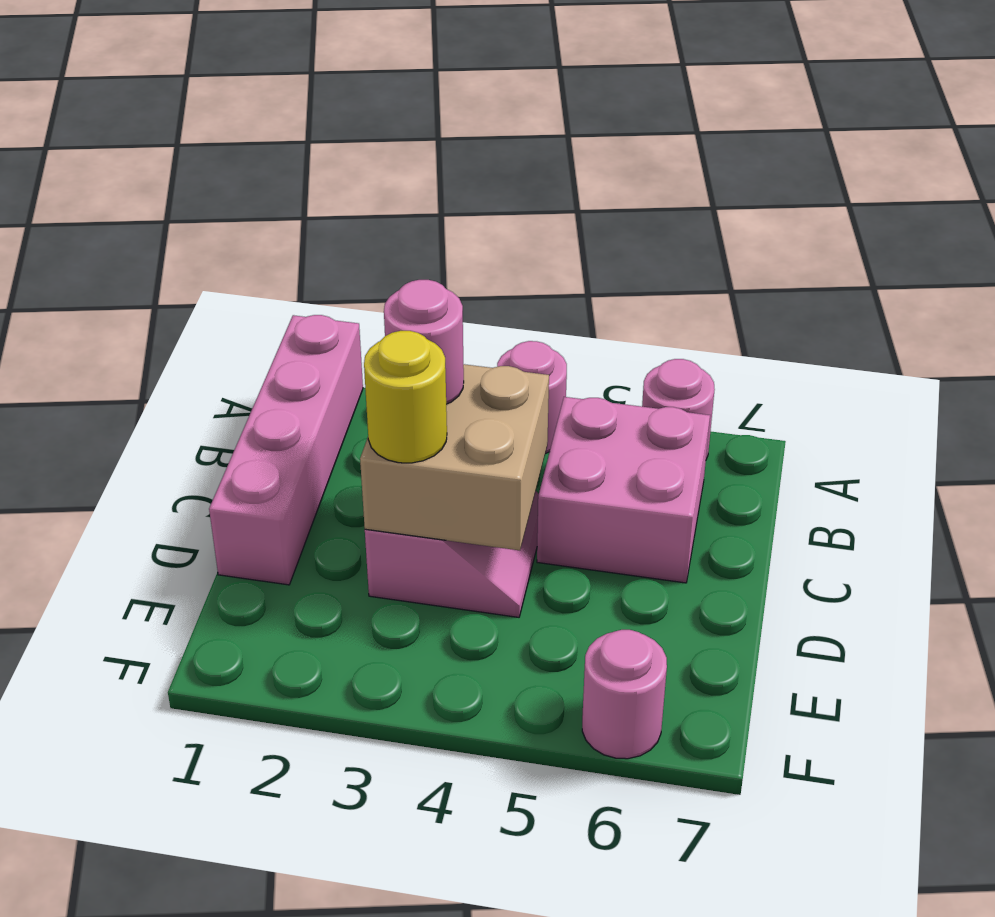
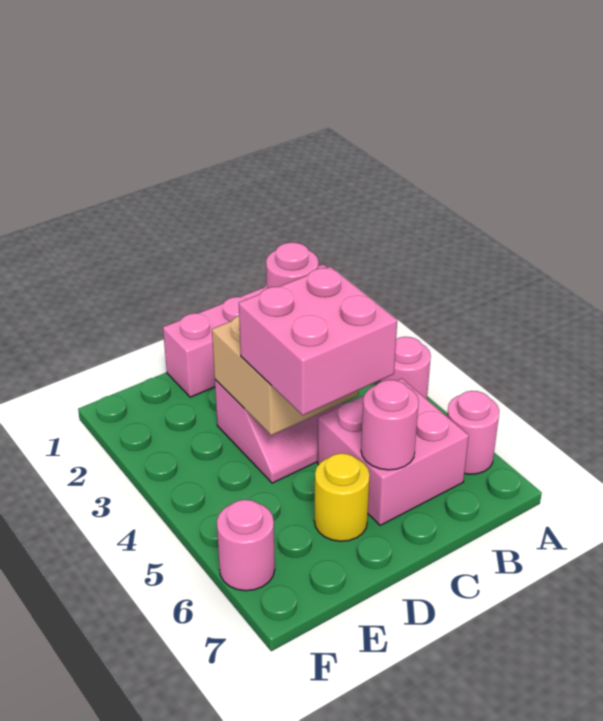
none -> pink 2x2 brick [239,267,397,415]
none -> pink 1x1 round brick [361,380,419,470]
yellow 1x1 round brick [364,331,447,463] -> yellow 1x1 round brick moved to [314,453,370,541]

